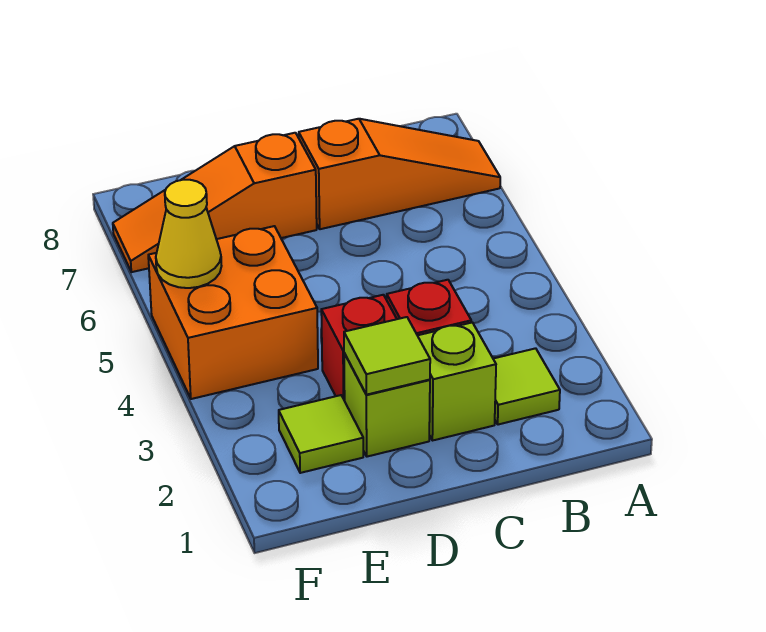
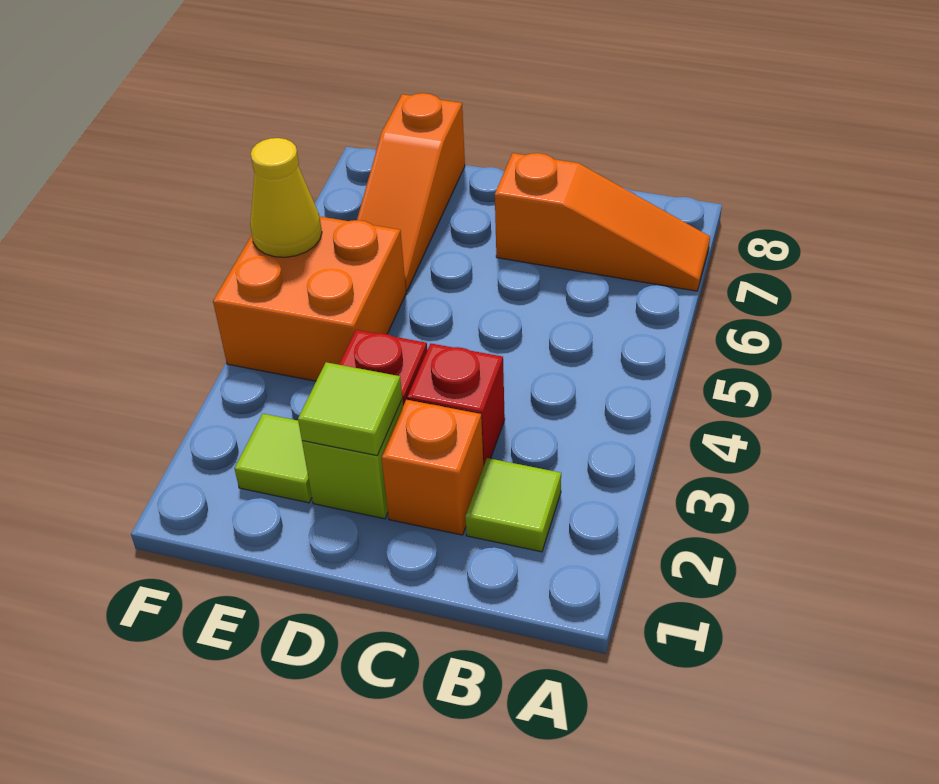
lime 1x1 brick [418,323,496,441] -> orange 1x1 brick [381,400,483,535]
orange 1x3 slope [113,133,317,272] -> orange 1x3 slope turned to [357,93,465,291]

